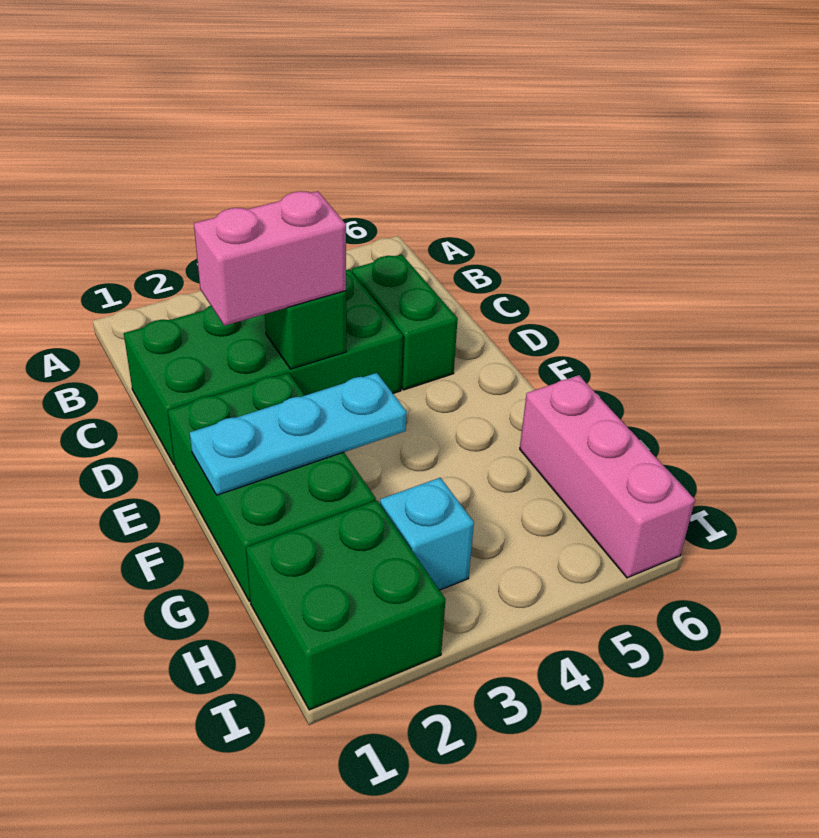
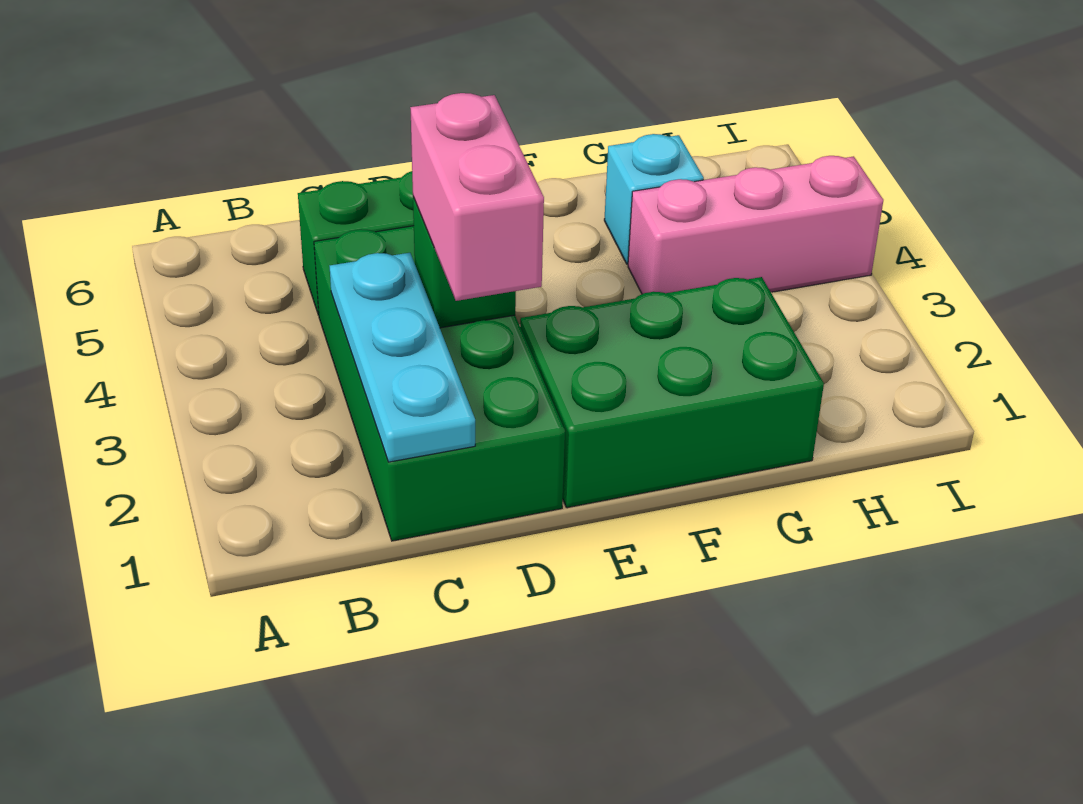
cyan 1x3 plate [190,373,407,495] -> cyan 1x3 plate moved to [330,253,475,462]
pink 1x3 brick [520,375,695,578] -> pink 1x3 brick moved to [628,156,883,294]
green 2x2 brick [246,500,446,710] -> none
cyan 1x1 brick [380,478,474,590] -> cyan 1x1 brick moved to [604,134,704,264]

